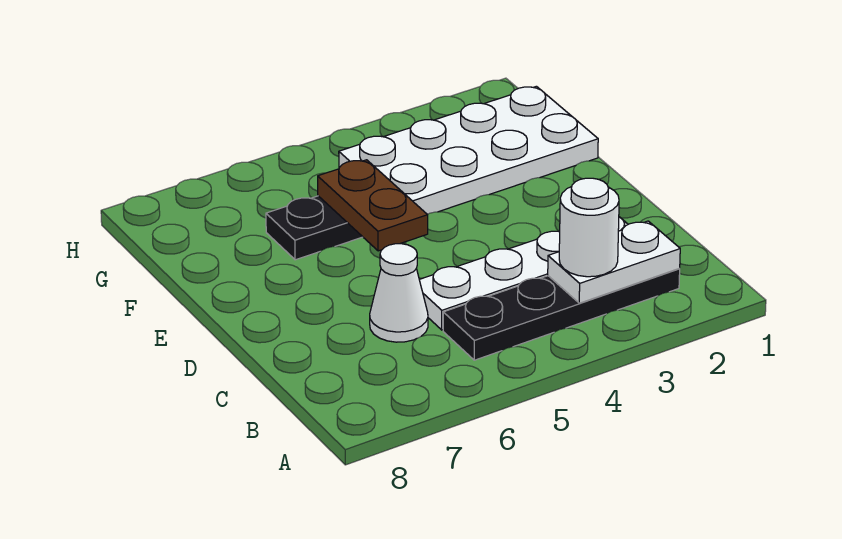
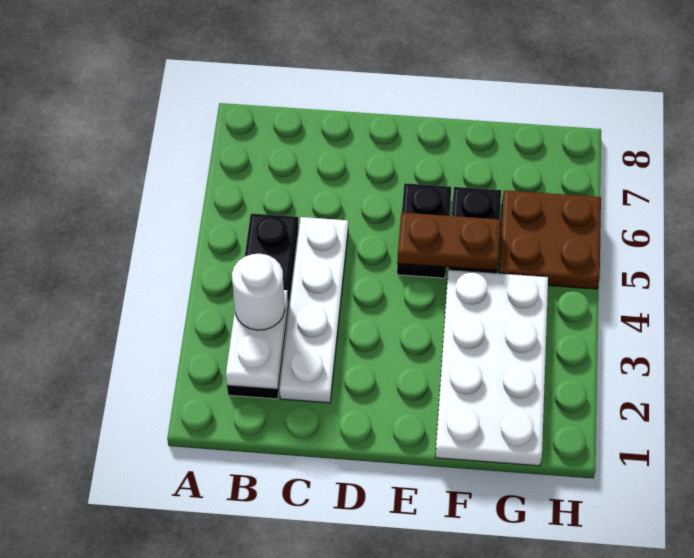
white 1x1 cone [370,244,428,342] -> none
none -> black 1x2 plate [397,183,451,278]
none -> brown 2x2 plate [499,190,601,289]

